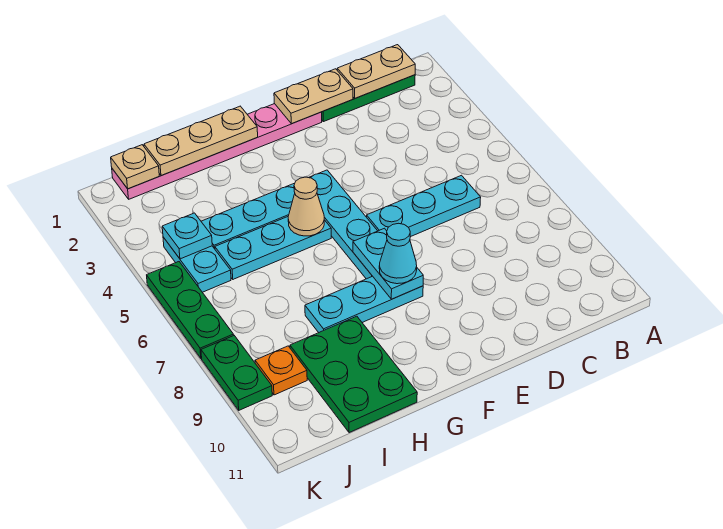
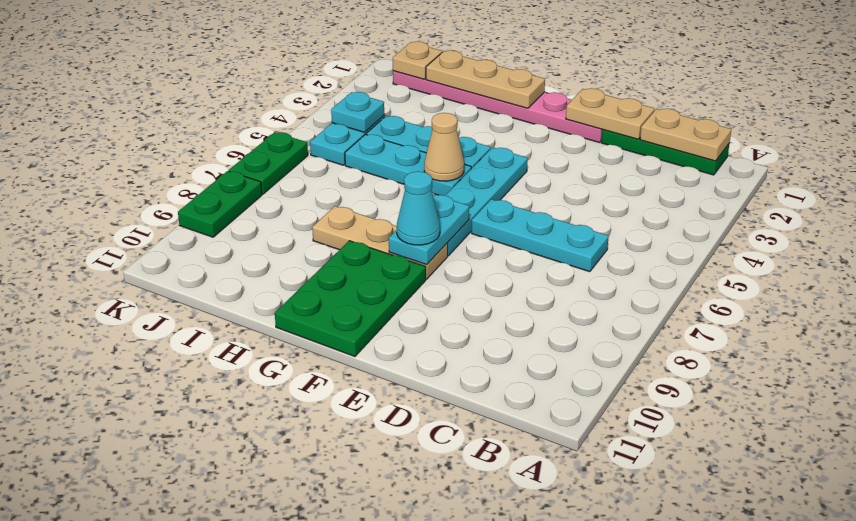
cyan 1x3 plate [305,276,423,333] -> tan 1x3 plate [312,206,448,279]
green 2x3 plate [290,316,417,433] -> green 2x3 plate moved to [275,241,426,357]
orange 1x1 plate [255,346,307,395] -> none
green 1x3 plate [147,262,234,358] -> green 1x2 plate [229,132,308,194]

